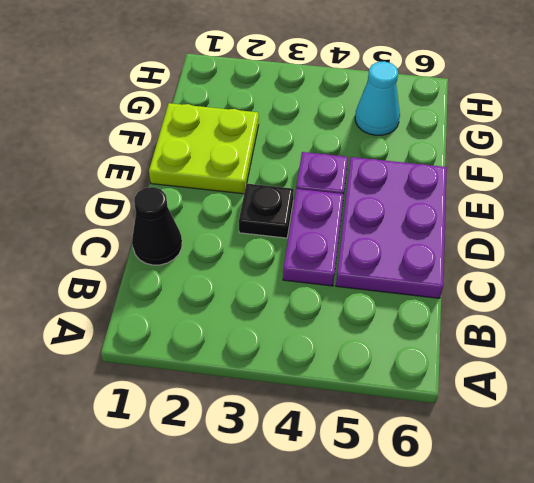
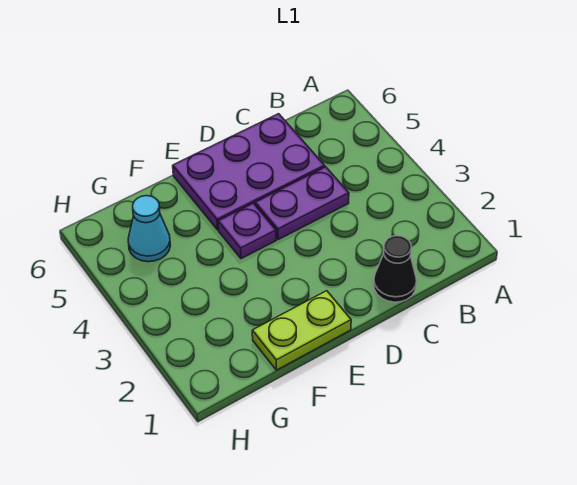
black 1x1 plate [239,184,294,238] -> none
lime 2x2 plate [149,103,259,194] -> lime 1x2 plate [252,291,351,370]

